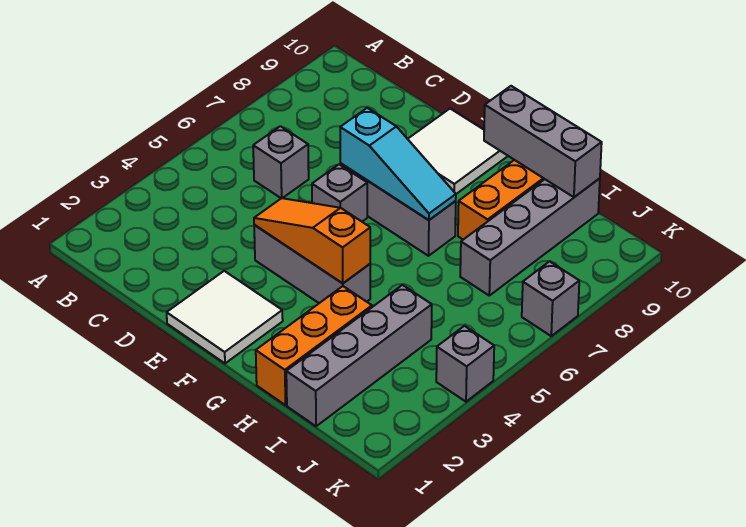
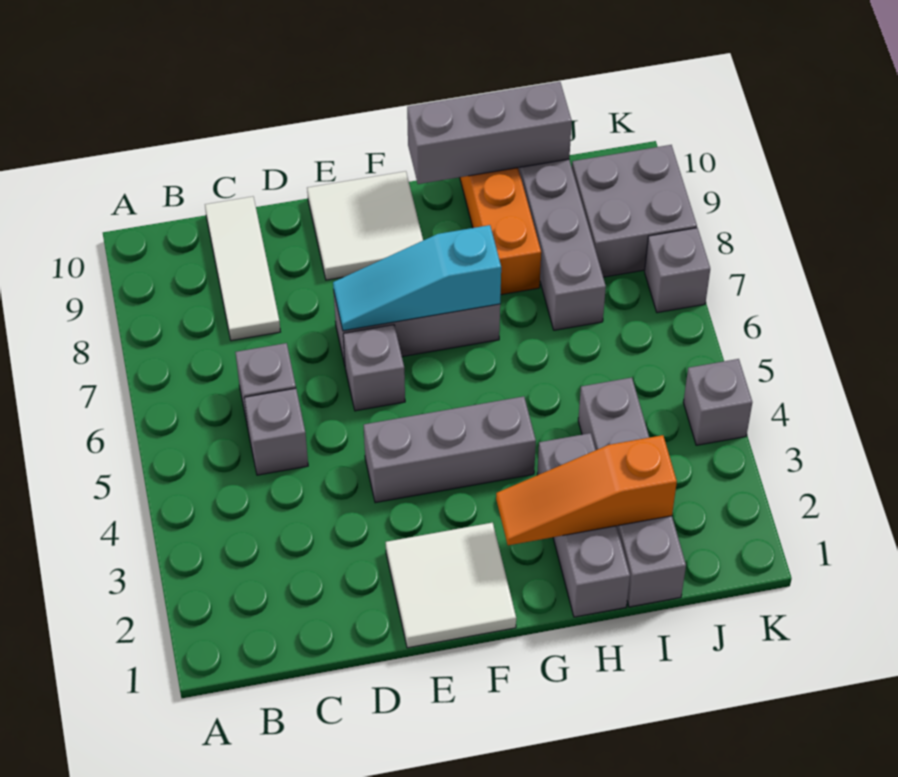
none -> grey 1x1 brick [244,388,308,475]
none -> white 1x3 tile [205,196,280,341]
orange 1x3 slope [254,198,370,283] -> orange 1x3 slope moved to [496,435,677,545]
cyan 1x3 slope [340,108,456,220] -> cyan 1x3 slope turned to [333,225,501,331]
orange 1x3 brick [256,286,372,405] -> grey 1x3 brick [537,433,630,617]
none -> grey 2x2 brick [572,145,697,277]

